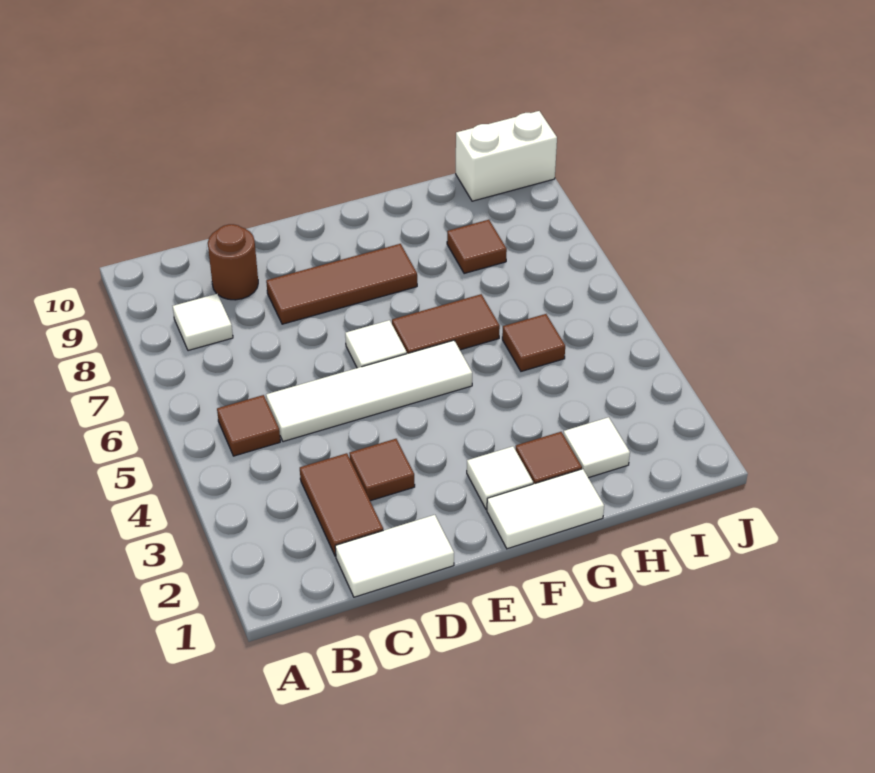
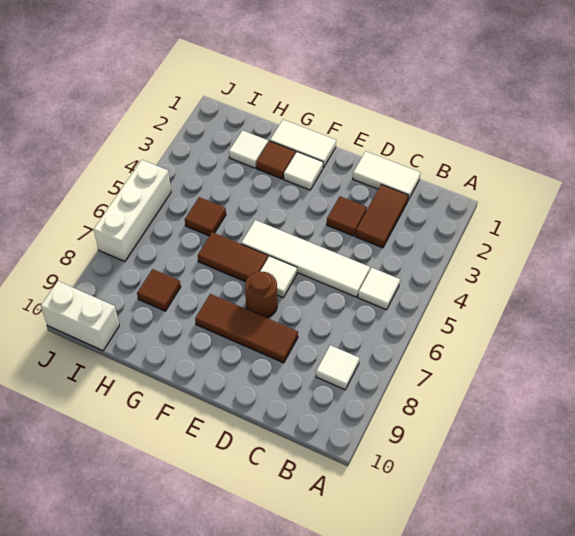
brown 1x1 tile [217,395,280,456] -> white 1x1 tile [358,268,400,310]
brown 1x1 round brick [208,224,258,300] -> brown 1x1 round brick moved to [245,272,277,318]
none -> white 1x3 brick [94,160,171,261]

